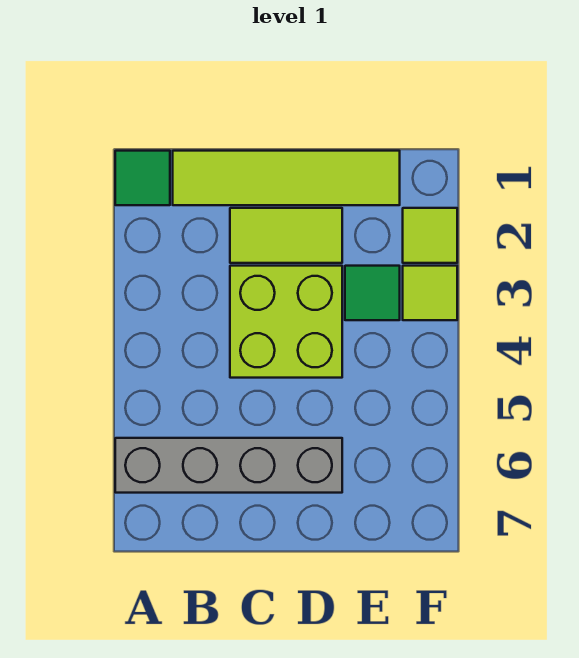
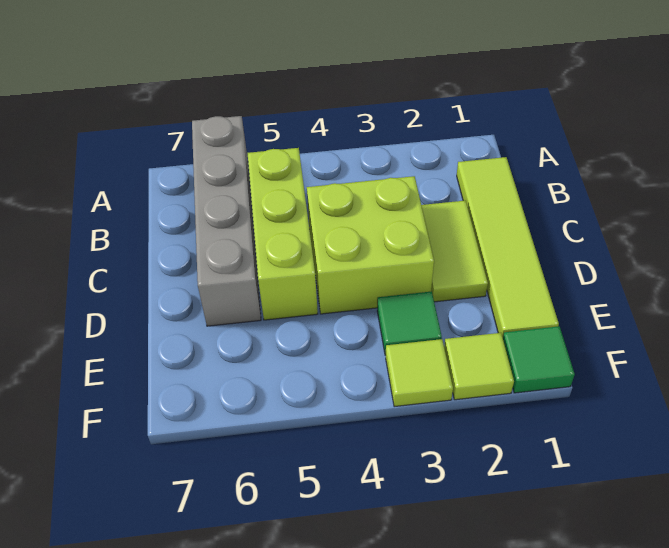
green 1x1 tile [115,151,170,205] -> green 1x1 tile moved to [503,326,575,393]
none -> lime 1x3 brick [248,148,318,320]

